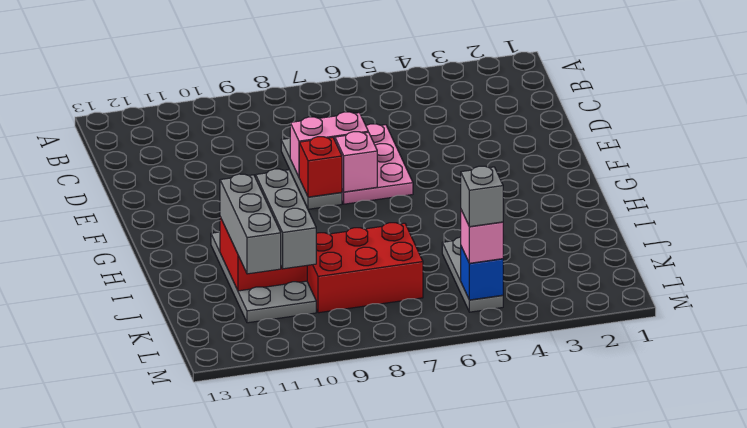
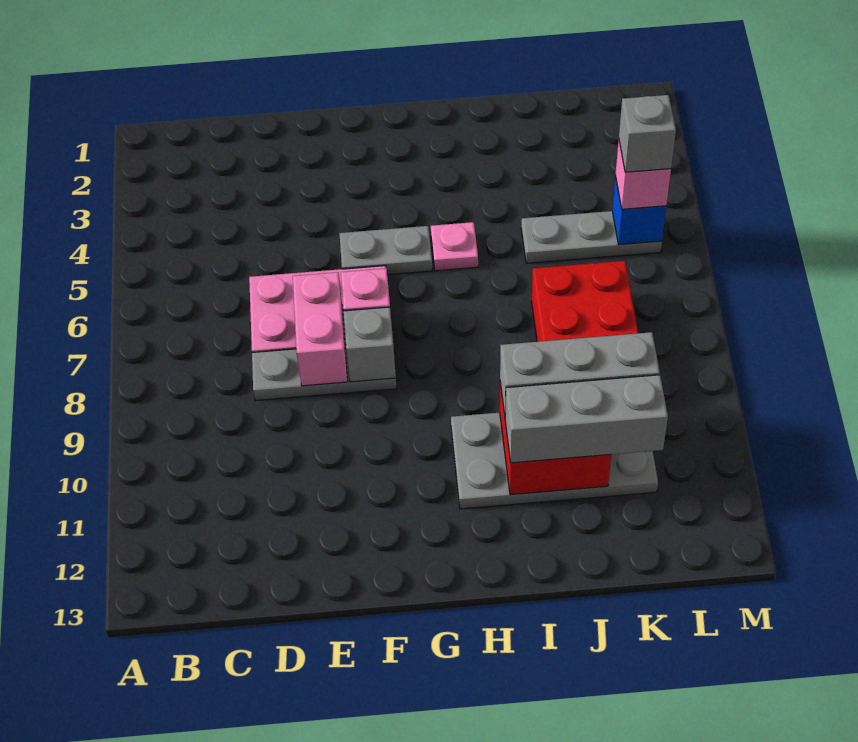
none -> grey 1x2 plate [339,226,432,275]
red 1x1 brick [299,137,342,197] -> grey 1x1 brick [344,307,396,382]
none -> pink 1x1 plate [431,222,478,271]

